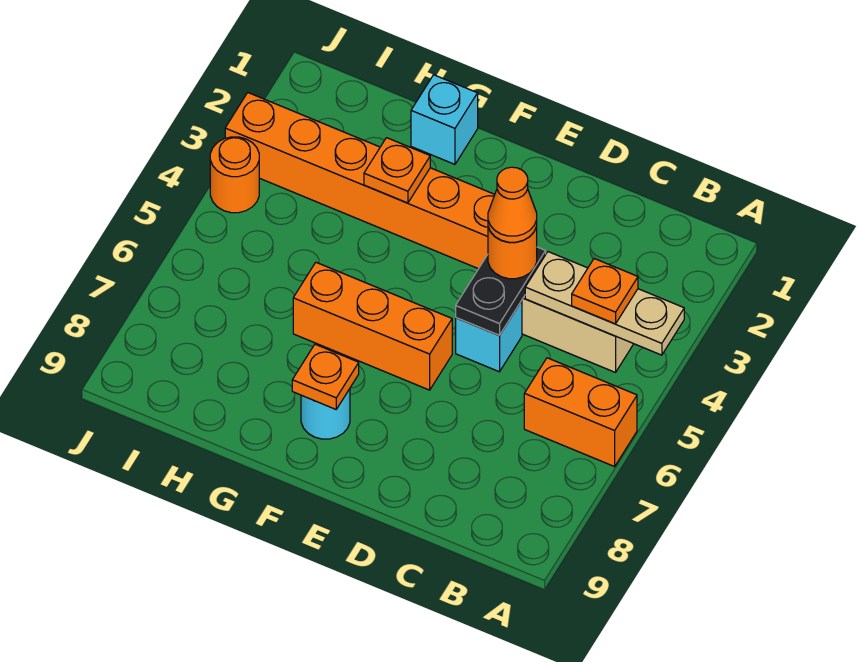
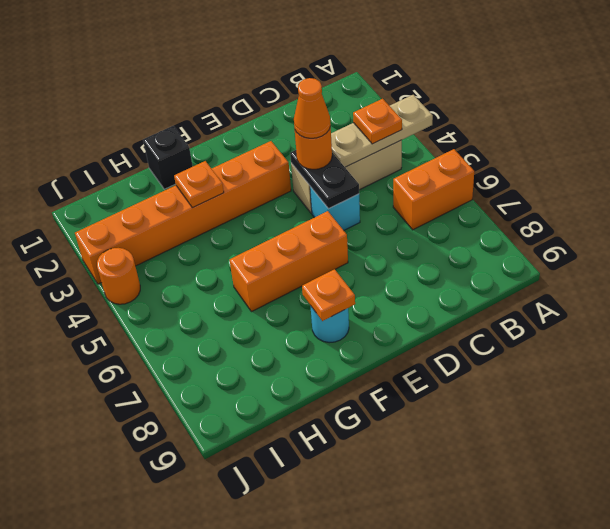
cyan 1x1 brick [411,75,478,164] -> black 1x1 brick [143,126,193,189]

